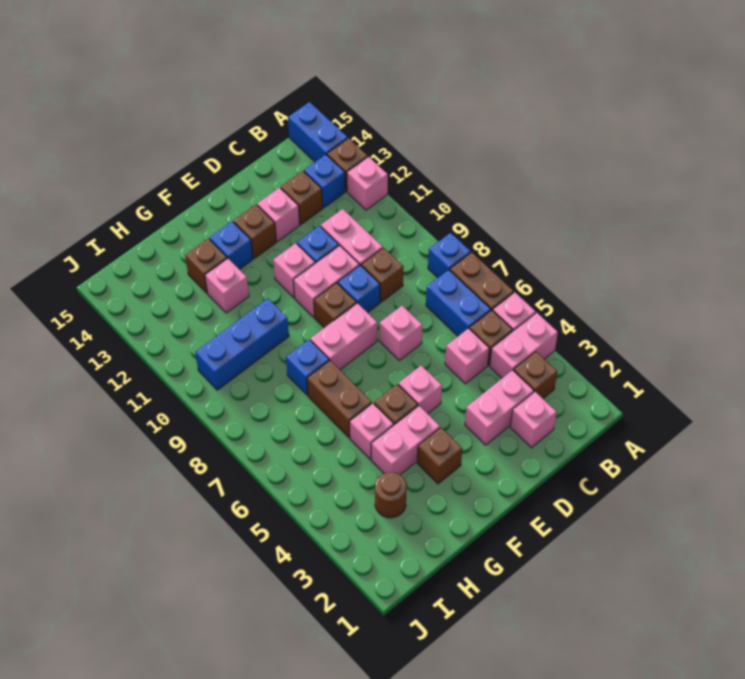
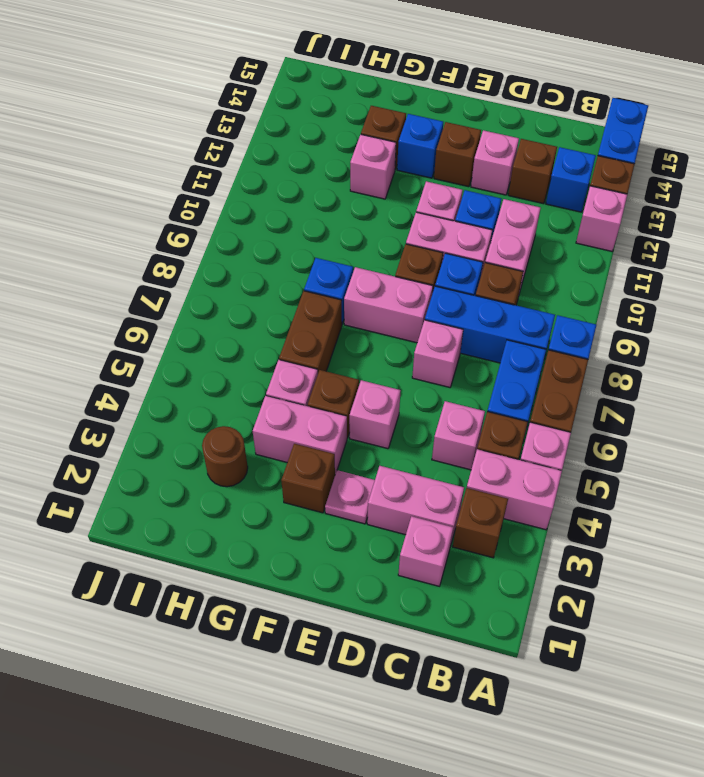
none -> pink 1x1 plate [325,470,375,524]
blue 1x3 brick [195,299,289,390] -> blue 1x3 brick moved to [425,286,555,363]

